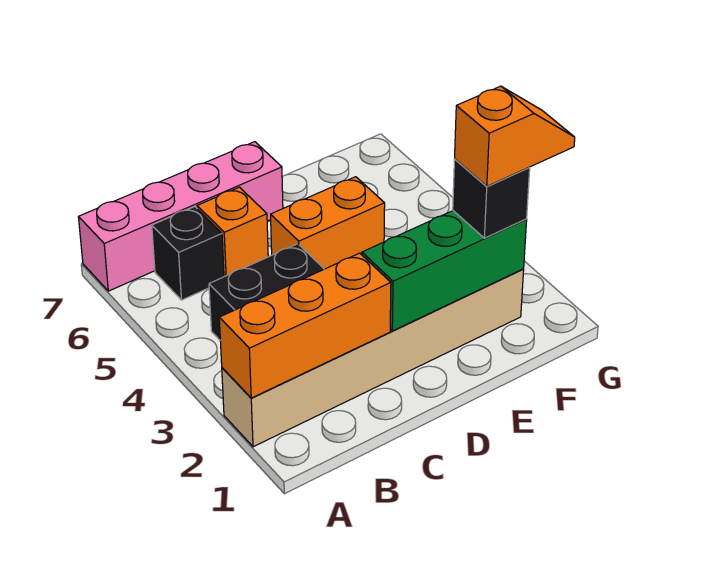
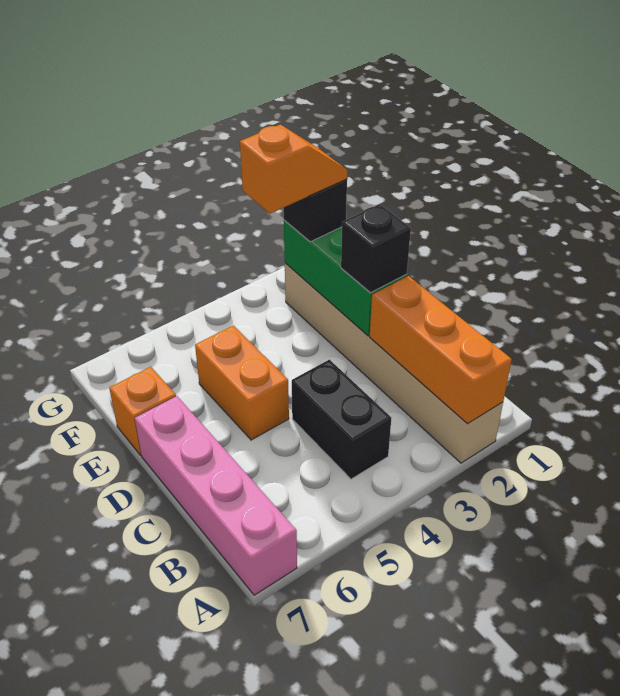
black 1x1 brick [152,207,224,300] -> black 1x1 brick moved to [341,204,411,293]
orange 1x1 brick [197,187,268,277] -> orange 1x1 brick moved to [109,367,176,455]
orange 1x2 slope [455,86,575,186] -> orange 1x2 slope turned to [240,125,347,213]

